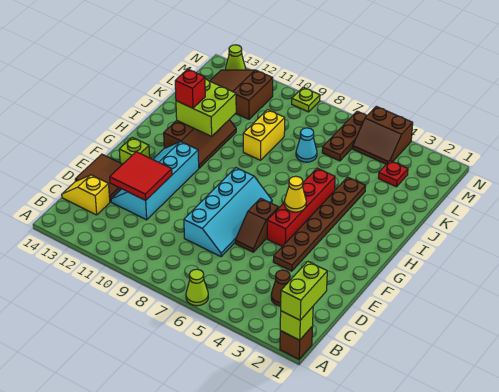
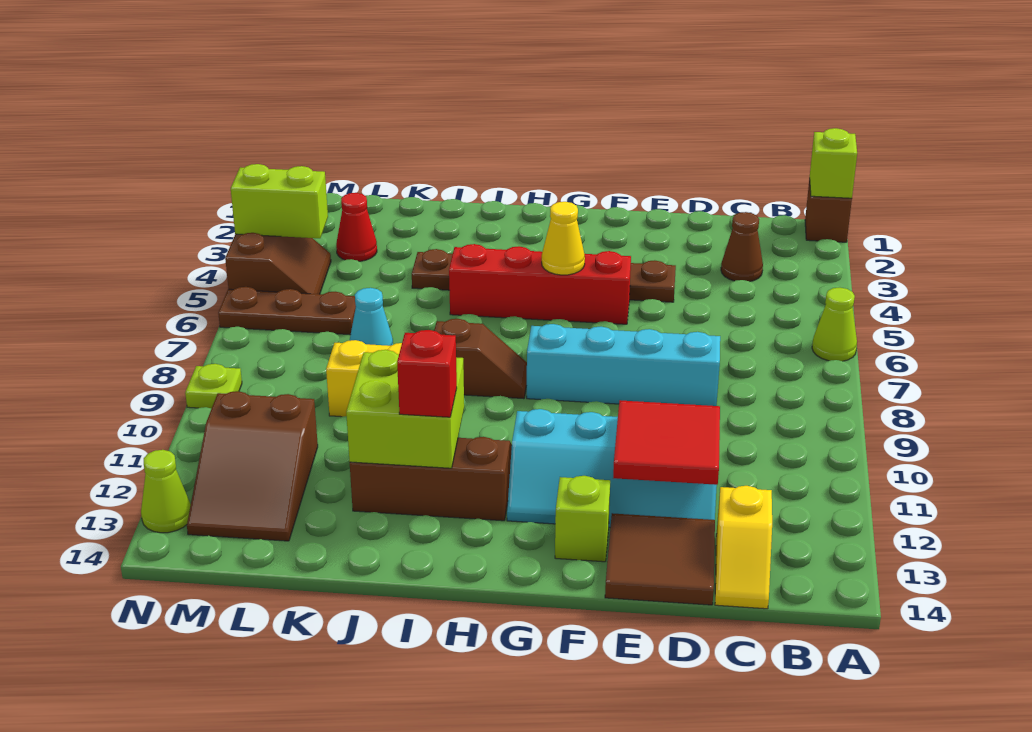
lime 1x2 brick [281,261,327,320] -> lime 1x2 brick moved to [231,164,328,238]
brown 1x2 slope [235,198,279,252] -> brown 1x2 slope moved to [434,319,527,399]
red 1x1 plate [378,161,408,187] -> red 1x1 cone [336,193,377,261]

